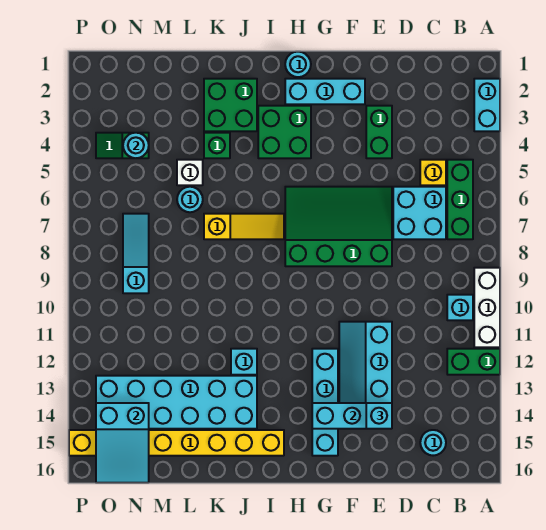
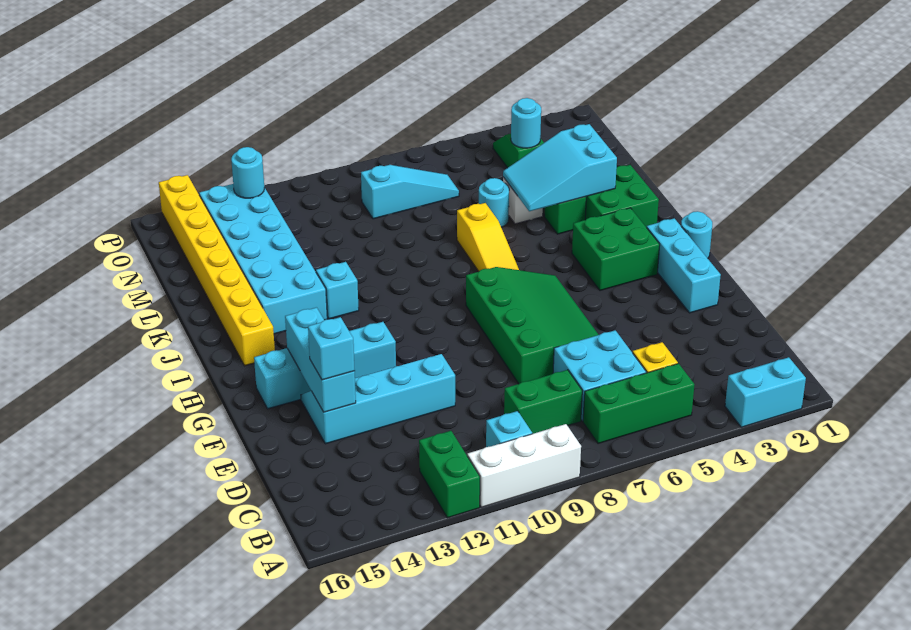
cyan 1x1 round brick [420,430,446,456] -> cyan 1x1 round brick moved to [231,147,264,198]
green 1x2 brick [366,106,392,158] -> green 1x2 brick moved to [504,370,582,434]
cyan 2x3 slope [96,403,149,483] -> cyan 2x3 slope moved to [503,124,617,211]

